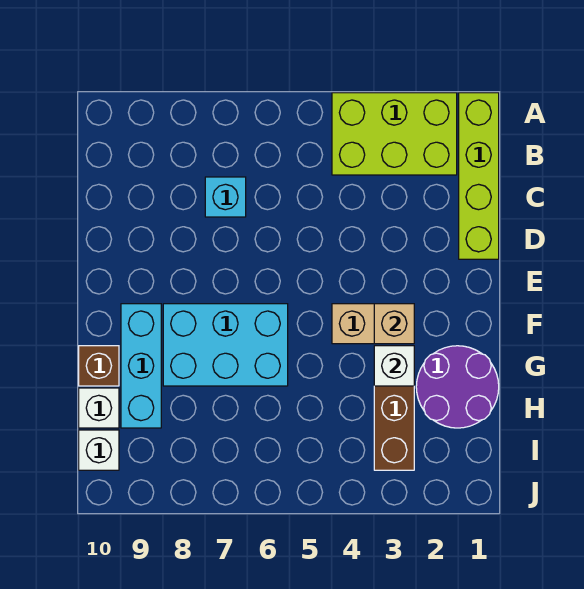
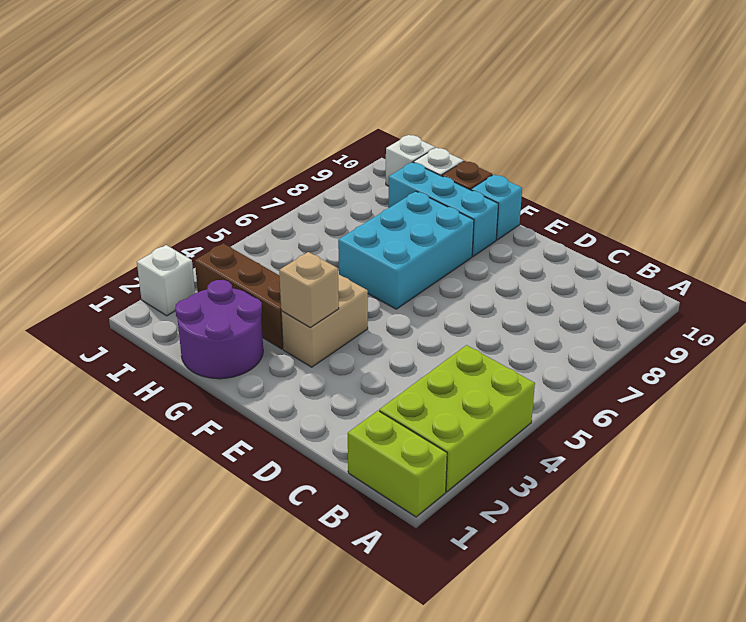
lime 1x4 brick [459,93,499,259] -> lime 1x2 brick [348,411,447,517]
cyan 1x1 brick [205,177,246,217] -> cyan 1x1 brick moved to [471,175,522,240]
white 1x1 brick [374,346,414,386] -> white 1x1 brick moved to [137,245,195,316]

